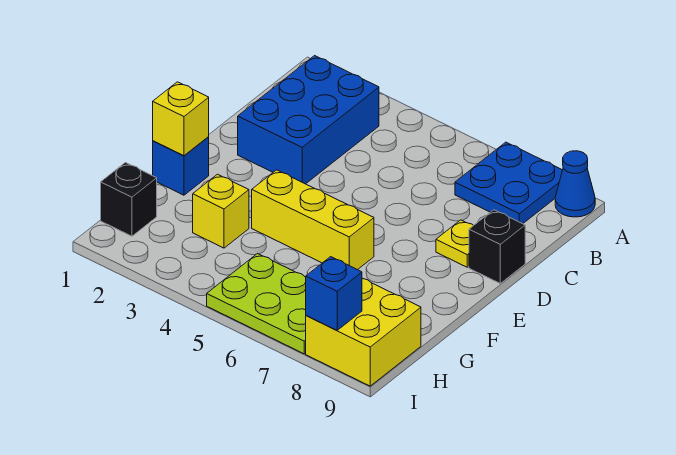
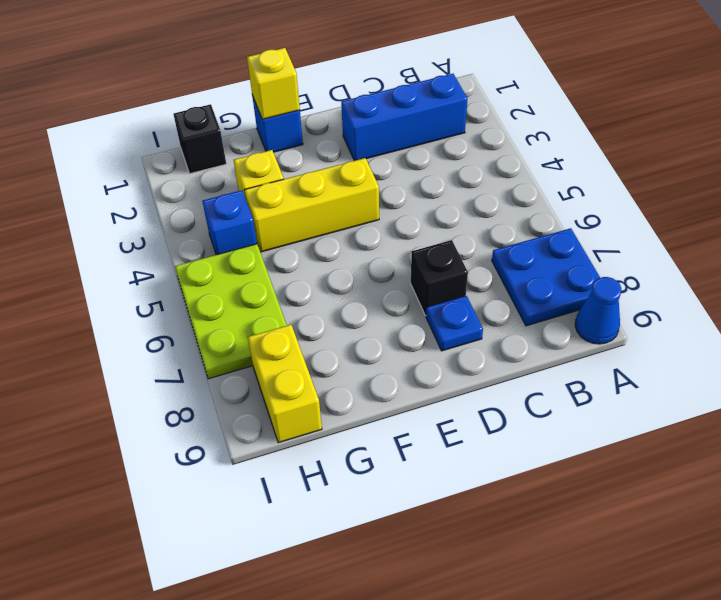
blue 2x3 brick [238,56,379,184] -> blue 1x3 brick [341,74,468,161]
yellow 1x1 plate [436,220,473,267] -> blue 1x1 plate [426,296,483,351]
black 1x1 brick [469,210,525,283] -> black 1x1 brick moved to [411,240,468,316]
yellow 1x3 brick [252,170,374,270] -> yellow 1x3 brick turned to [245,158,379,252]
yellow 2x2 brick [306,278,421,386] -> yellow 1x2 brick [248,325,322,443]
blue 1x1 brick [306,257,362,330] -> blue 1x1 brick moved to [202,190,257,255]

